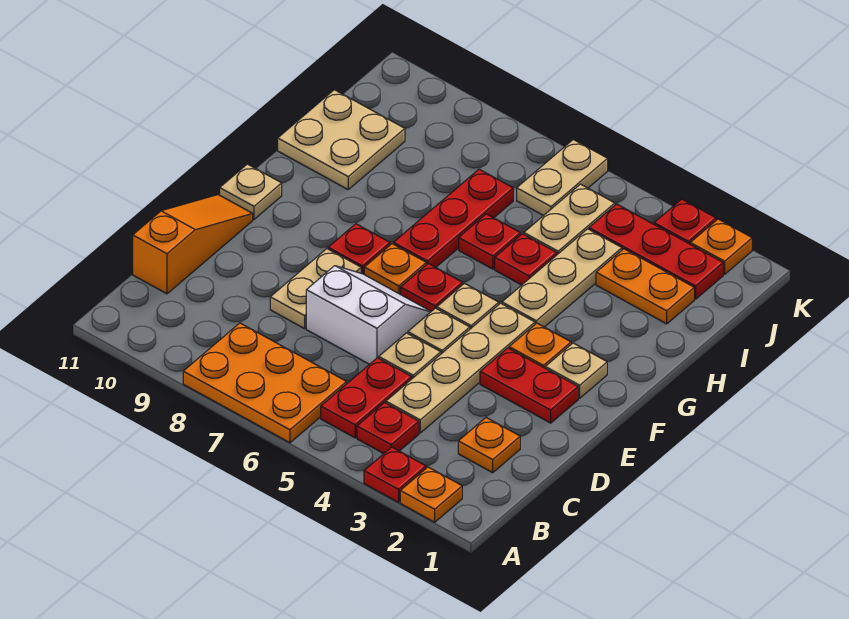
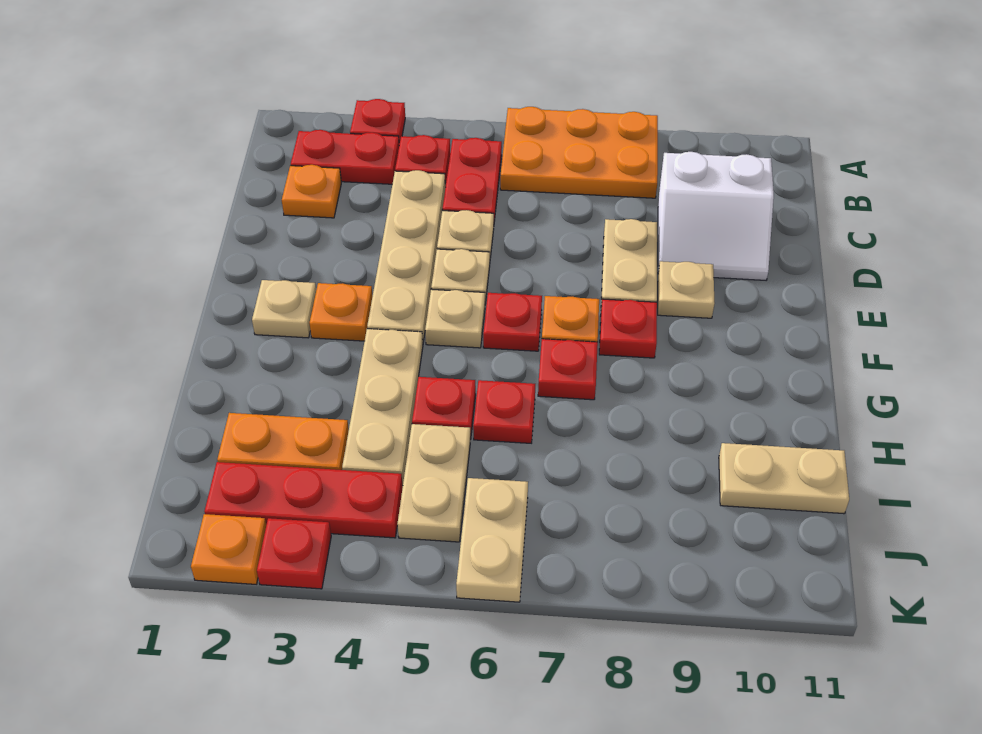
orange 1x1 plate [400,467,462,522] -> none
orange 1x3 slope [133,195,253,294] -> none
white 2x2 slope [306,266,431,364] -> white 2x2 slope moved to [658,152,774,280]
red 1x2 plate [480,348,578,423] -> red 1x2 plate moved to [291,130,399,184]
tan 1x1 plate [220,164,282,219] -> tan 1x1 plate moved to [658,261,714,318]
red 1x3 plate [393,169,513,267] -> red 1x1 plate [538,339,598,400]
tan 2x2 plate [278,90,405,189] -> tan 1x2 plate [719,443,849,514]

